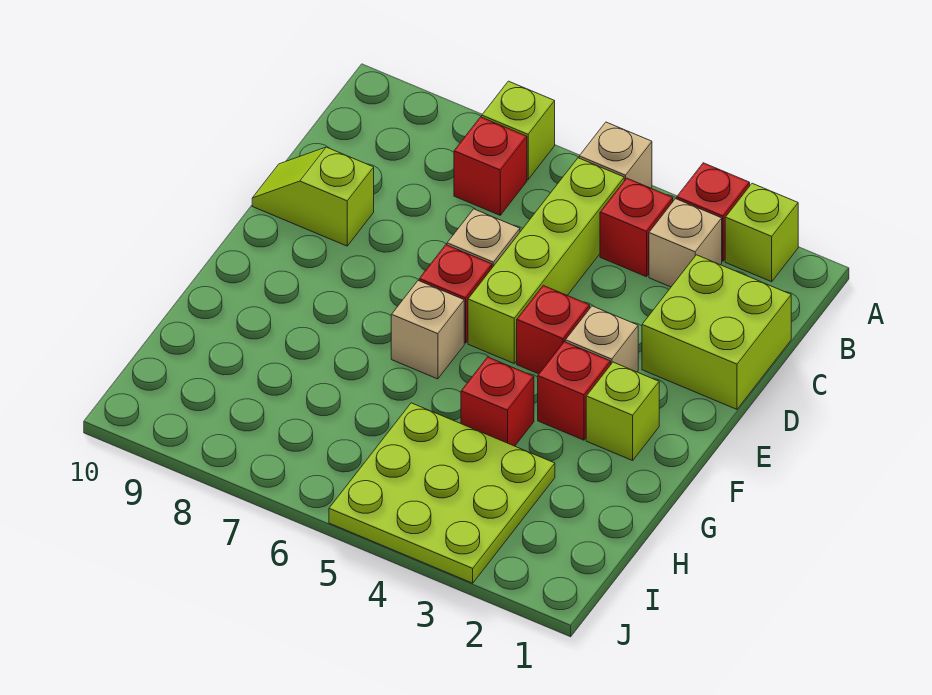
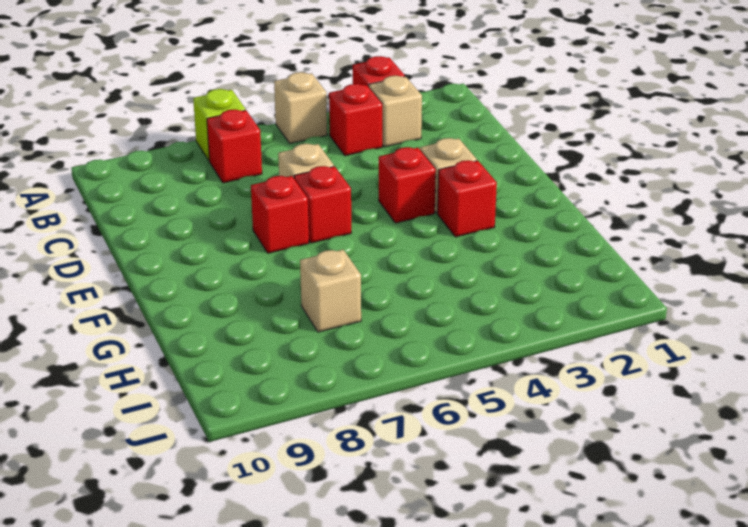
lime 1x1 brick [725,183,798,282] -> none
lime 1x4 brick [468,158,624,363] -> none
lime 2x2 brick [642,255,791,409] -> none
lime 1x2 slope [252,147,374,246] -> none
lime 1x1 brick [586,362,659,461] -> none
tan 1x1 brick [391,281,464,379] -> tan 1x1 brick moved to [300,250,361,332]
red 1x1 brick [461,357,534,446] -> red 1x1 brick moved to [251,176,309,253]
lime 3x3 plate [329,403,555,583] -> none

